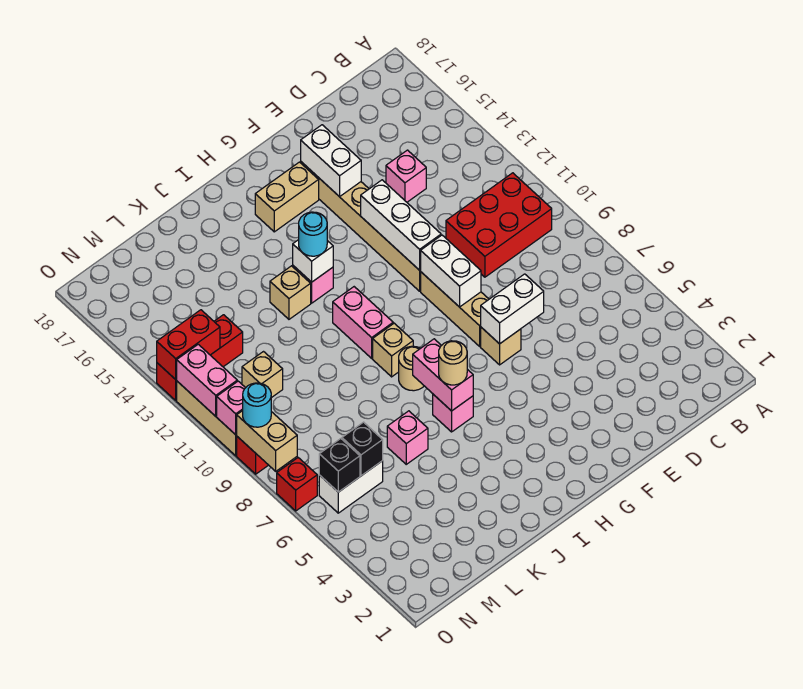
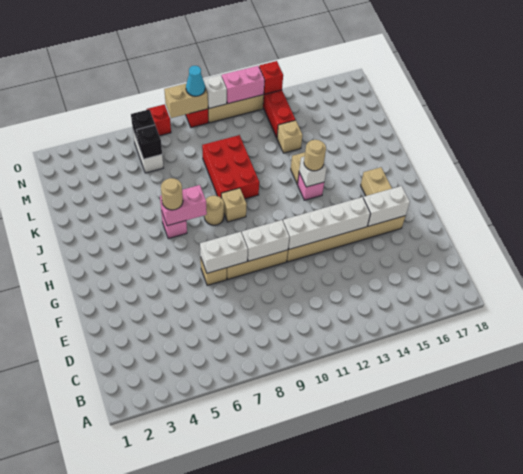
red 2x3 brick [446,173,552,277] -> red 2x3 brick moved to [202,135,259,199]
pink 1x1 brick [386,150,426,202] -> none
white 1x2 brick [481,274,544,344] -> white 1x2 brick turned to [200,232,248,273]
white 1x3 brick [361,180,441,270] -> white 1x4 brick [283,197,370,249]
pink 1x2 brick [333,287,393,358] -> none
cyan 1x1 round brick [299,212,327,256] -> tan 1x1 round brick [304,140,326,171]
pink 1x1 brick [387,411,428,464] -> none
tan 1x1 brick [242,352,283,398] -> tan 1x1 brick moved to [277,120,302,153]
red 1x2 brick [157,310,220,379] -> red 1x1 brick [259,61,283,94]
cyan 1x1 round brick [243,383,271,427] -> cyan 1x1 cone [186,66,205,96]
pink 1x1 brick [217,381,245,435] -> white 1x1 brick [203,75,227,108]

